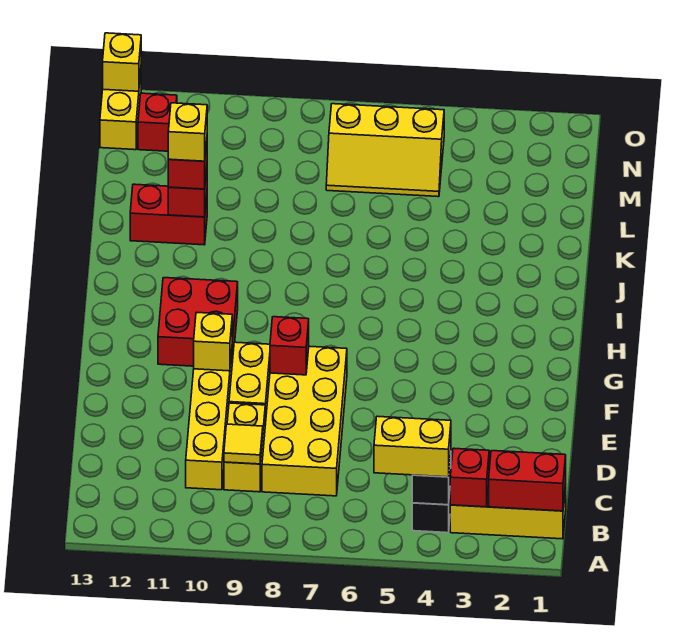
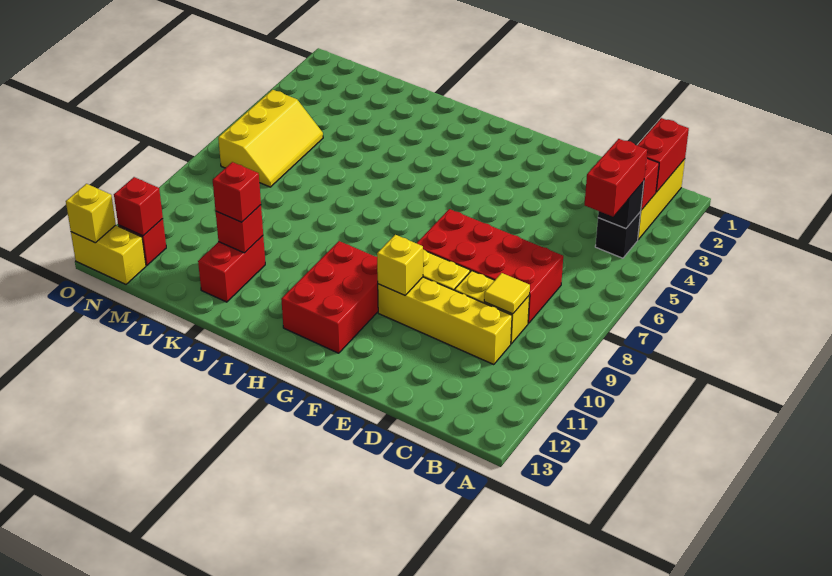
yellow 1x2 brick [374,416,451,477] -> red 1x2 brick [584,139,647,217]
yellow 2x4 brick [262,346,347,496] -> red 2x4 brick [417,209,563,323]
red 1x1 brick [270,317,309,375] -> red 1x1 brick moved to [114,177,163,236]
red 2x2 brick [158,278,238,366] -> red 2x3 brick [281,241,378,353]
yellow 1x1 brick [168,103,207,161] -> none

